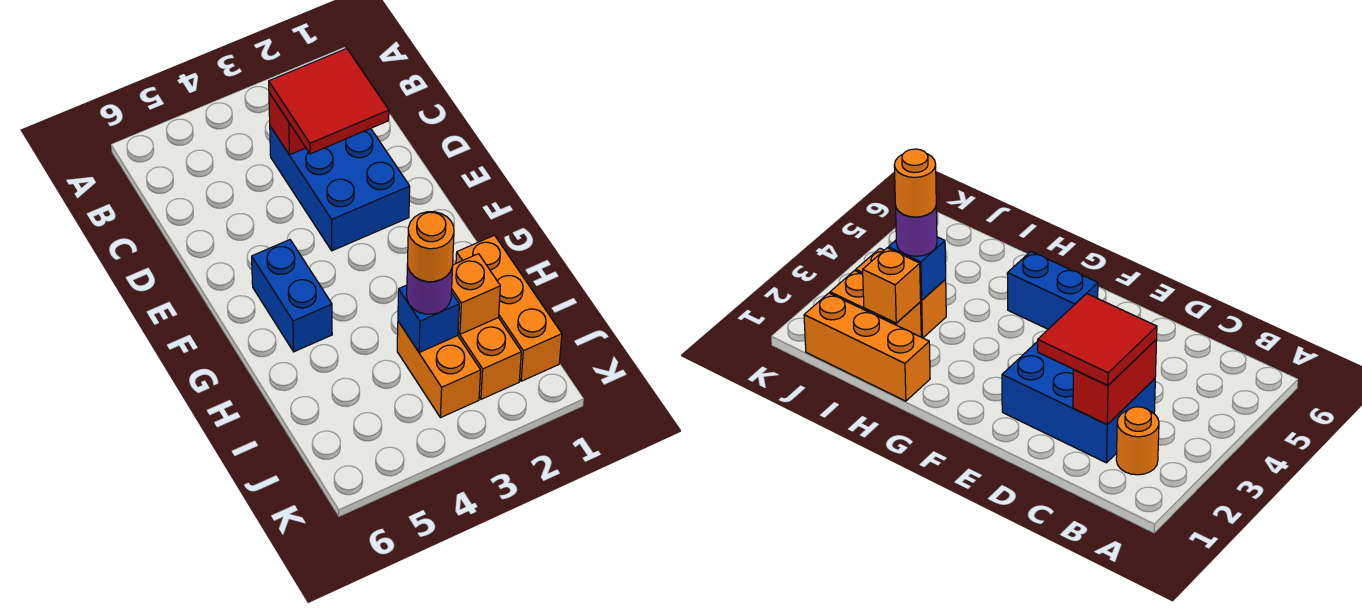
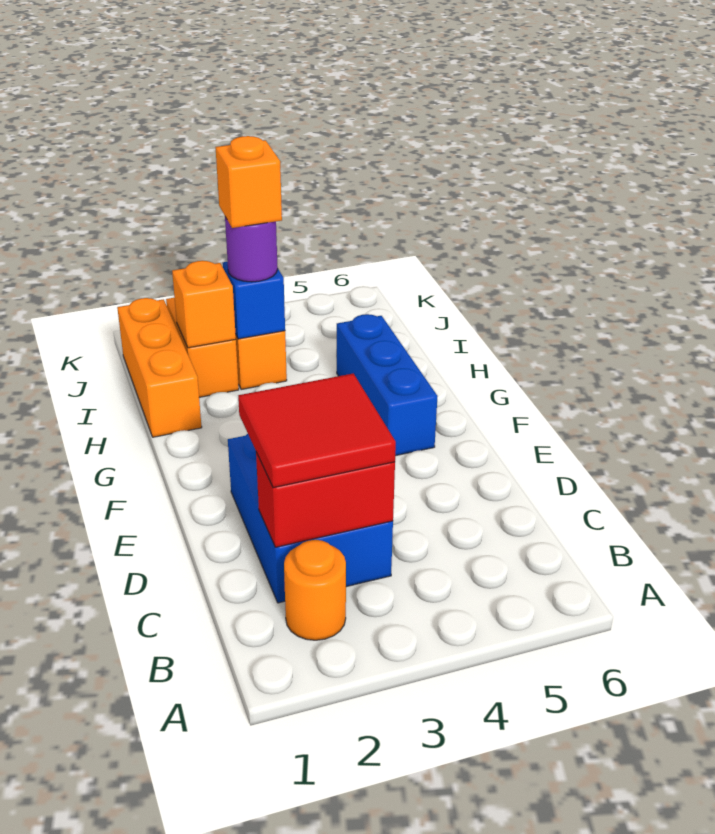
blue 1x2 brick [252,240,332,352] -> blue 1x3 brick [337,314,438,456]
orange 1x1 round brick [408,212,454,282] -> orange 1x1 brick [216,136,282,228]

